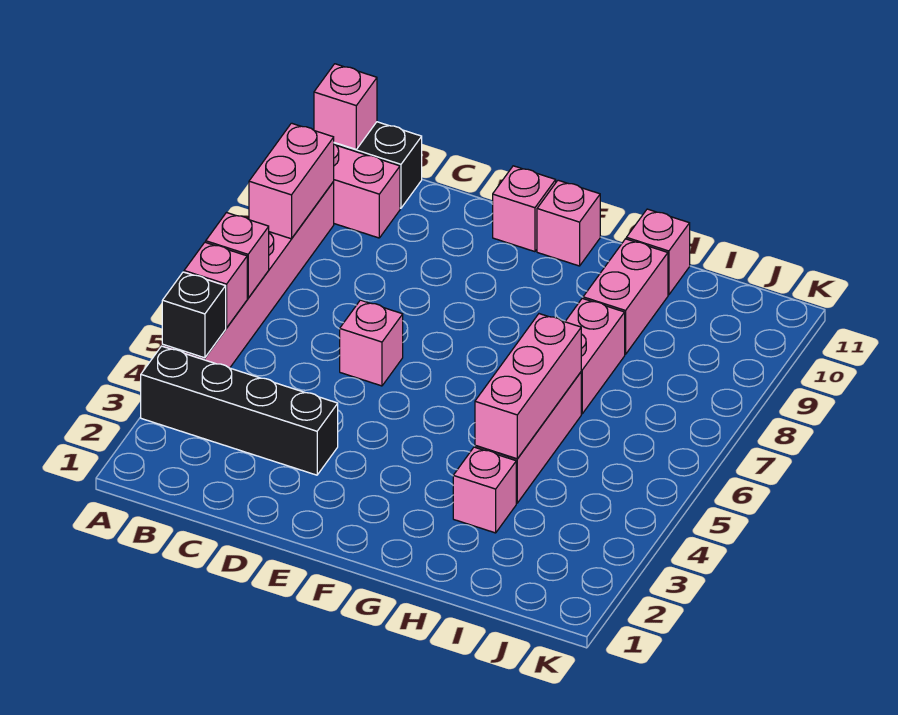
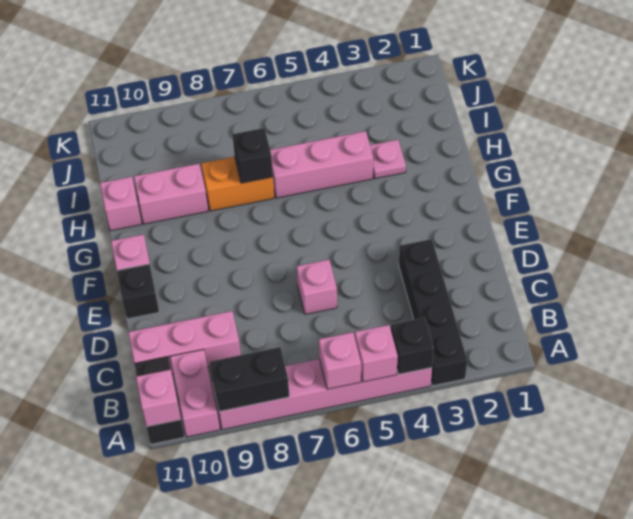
pink 1x2 brick [249,123,334,239] -> black 1x2 brick [210,347,289,412]
pink 1x1 brick [493,166,556,252] -> black 1x1 brick [117,264,159,319]
pink 1x1 brick [453,447,516,533] -> pink 1x1 plate [370,140,406,179]
pink 1x3 brick [475,314,581,459] -> pink 1x3 brick moved to [128,311,241,374]
pink 1x2 brick [565,298,625,414] -> orange 1x2 brick [201,157,274,211]
none -> black 1x1 brick [232,128,273,183]

